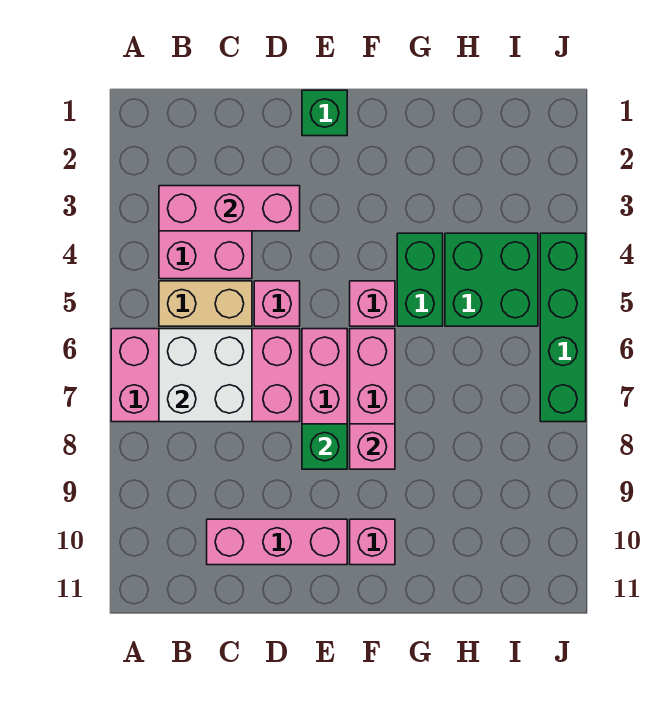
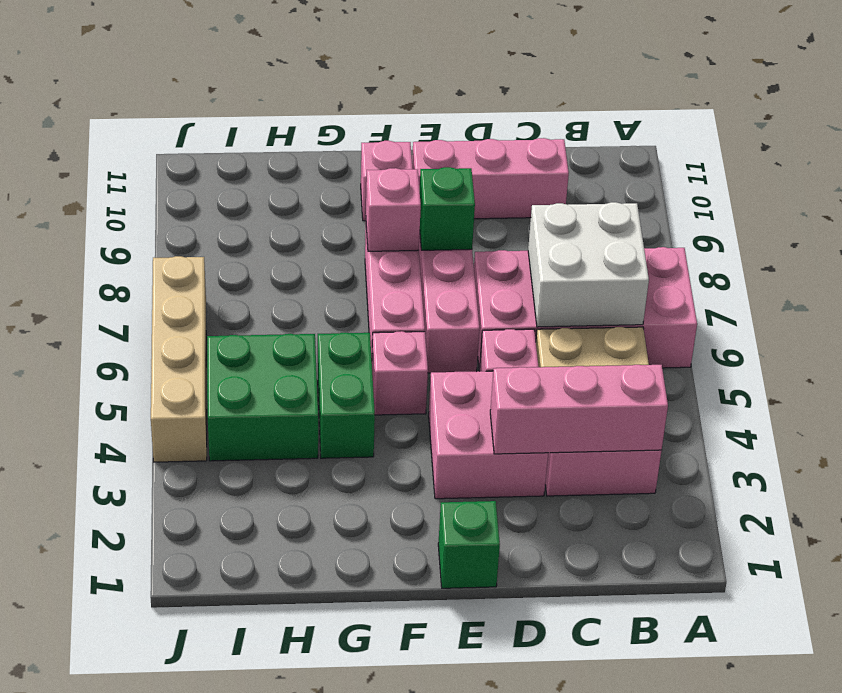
none -> pink 2x2 brick [429,371,548,499]
green 1x4 brick [540,233,586,422] -> tan 1x4 brick [151,256,207,462]

